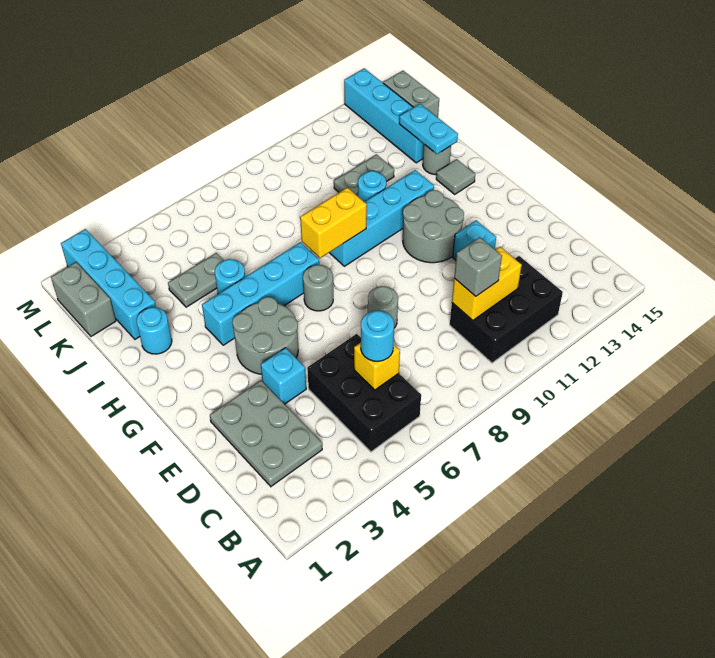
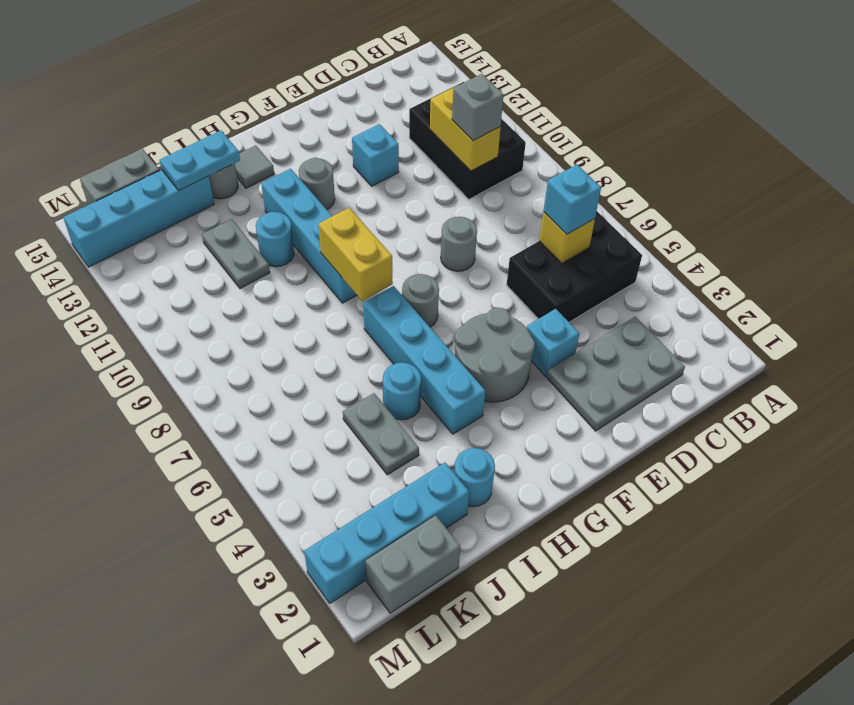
cyan 1x1 round brick [361,311,394,361] -> cyan 1x1 brick [544,165,601,234]
grey 2x2 round brick [403,190,464,263] -> grey 1x1 round brick [299,158,335,210]

